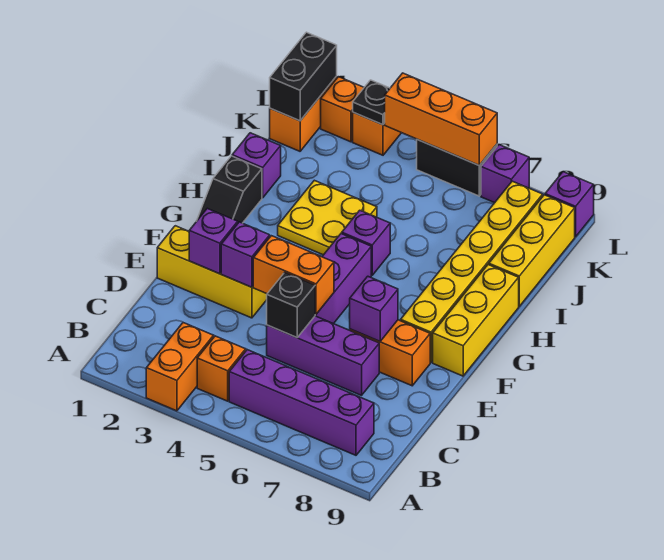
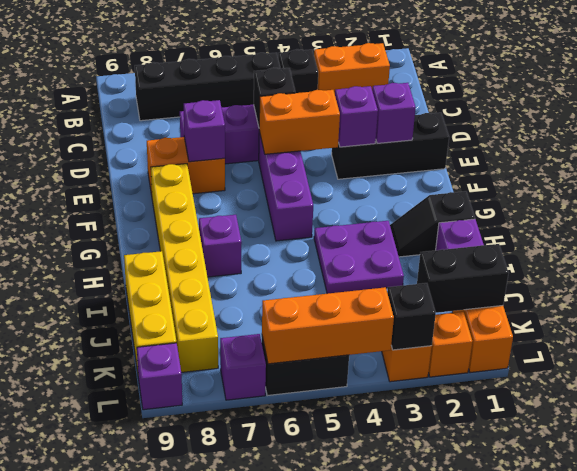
orange 1x2 brick [146,323,214,411] -> orange 1x2 brick turned to [314,43,390,94]
orange 1x1 brick [197,336,246,401] -> black 1x1 brick [278,49,318,93]
purple 1x4 brick [229,350,374,455] -> black 1x4 brick [135,53,281,121]
yellow 1x3 brick [157,226,267,318] -> black 1x3 brick [332,113,449,179]
yellow 1x3 brick [433,265,519,376] -> none
black 1x2 slope [197,156,262,223] -> black 1x2 slope turned to [390,191,475,257]
yellow 2x2 plate [278,180,377,255] -> purple 2x2 plate [314,221,404,294]
purple 1x1 brick [342,210,390,275] -> purple 1x1 brick moved to [199,215,242,277]
black 1x2 brick [270,32,337,121] -> black 1x2 brick turned to [417,244,509,313]
black 1x1 plate [353,80,390,125] -> black 1x1 brick [387,283,436,350]

